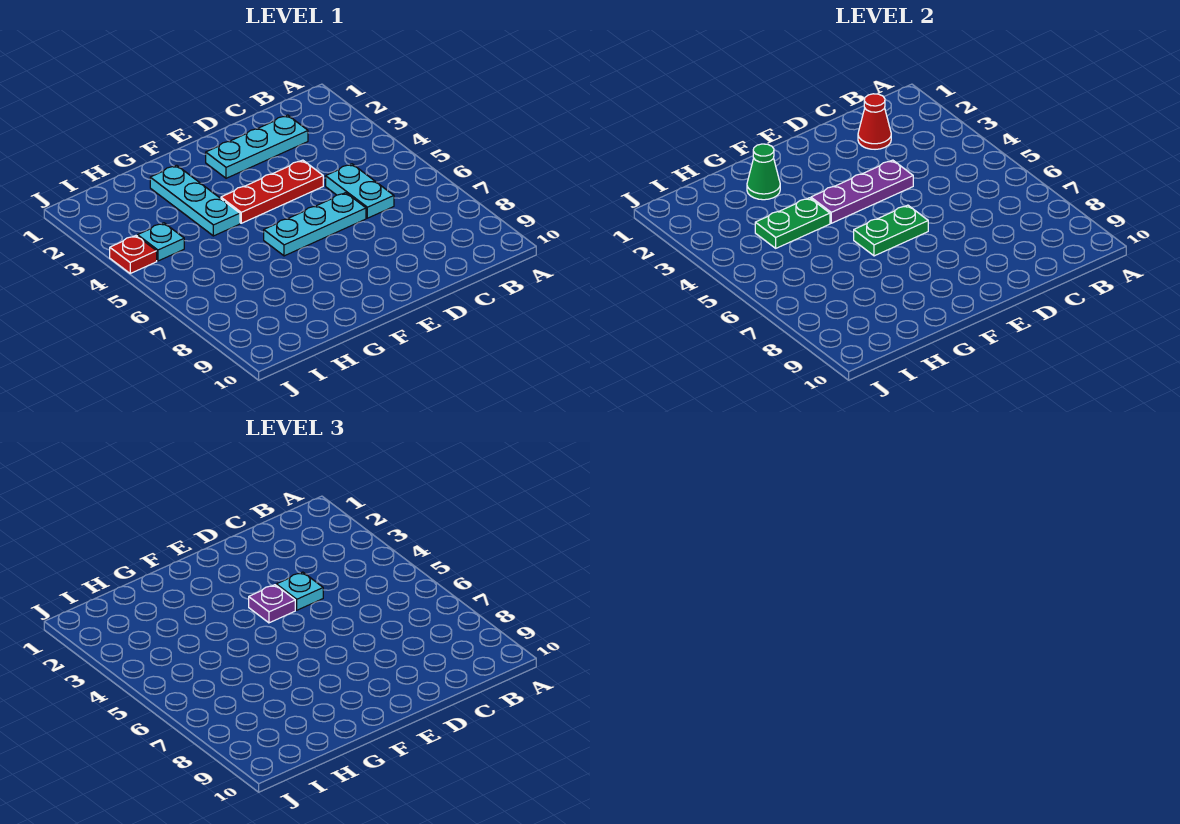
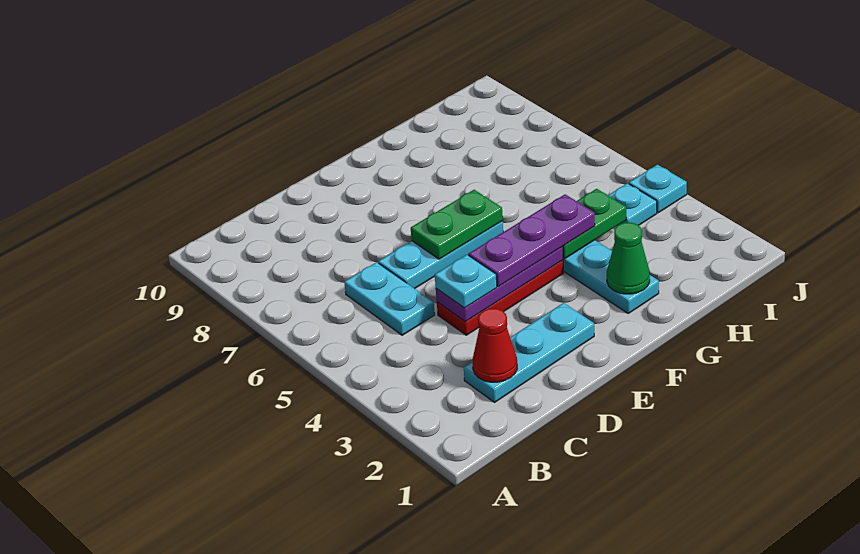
purple 1x1 plate [249,585,295,623] -> purple 1x3 plate [469,194,595,286]
red 1x1 plate [110,236,157,273] -> cyan 1x1 plate [629,165,687,213]

